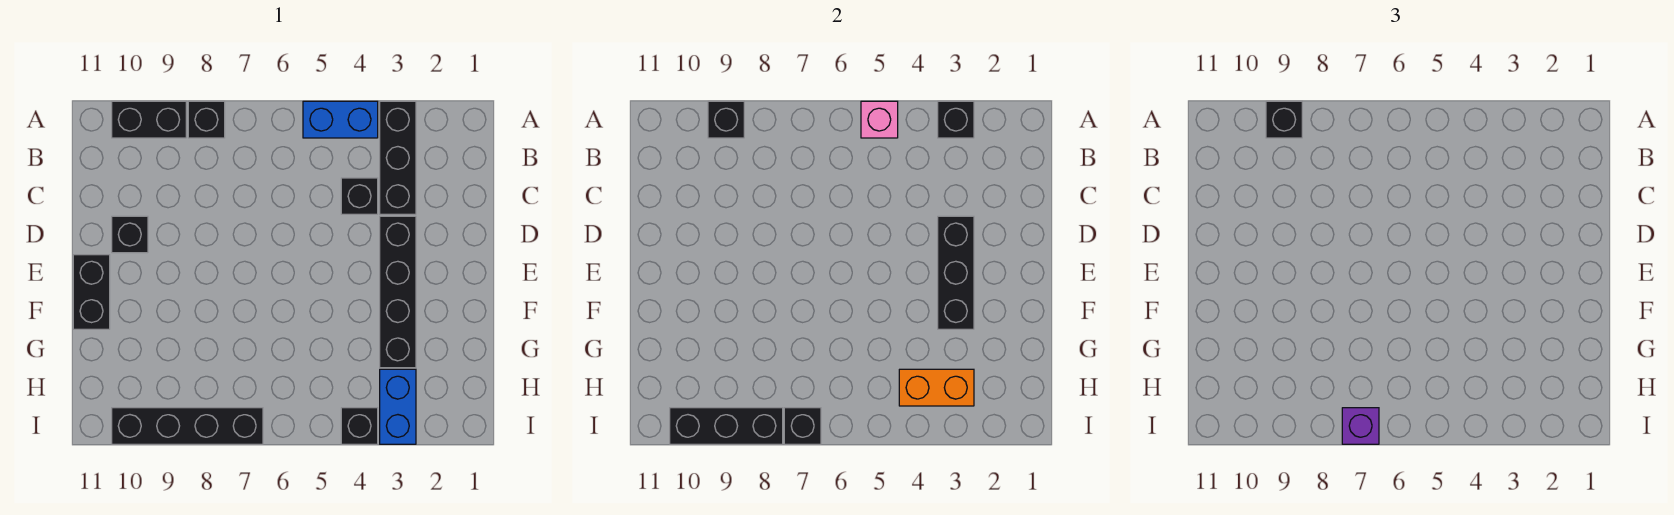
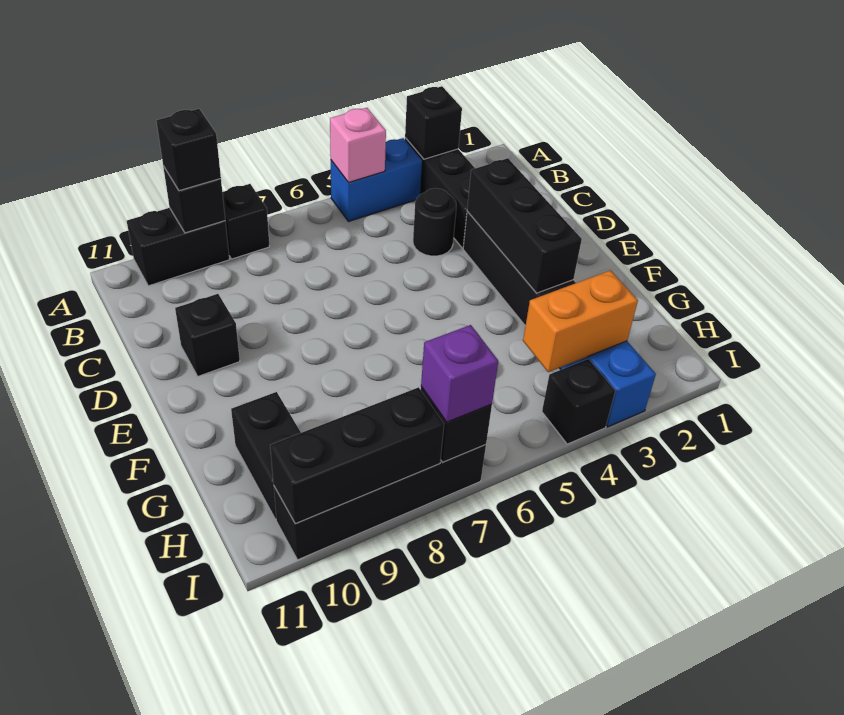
black 1x1 brick [341,178,378,214] -> black 1x1 round brick [413,188,456,256]
black 1x2 brick [73,255,110,329] -> black 1x2 brick moved to [231,392,301,519]

